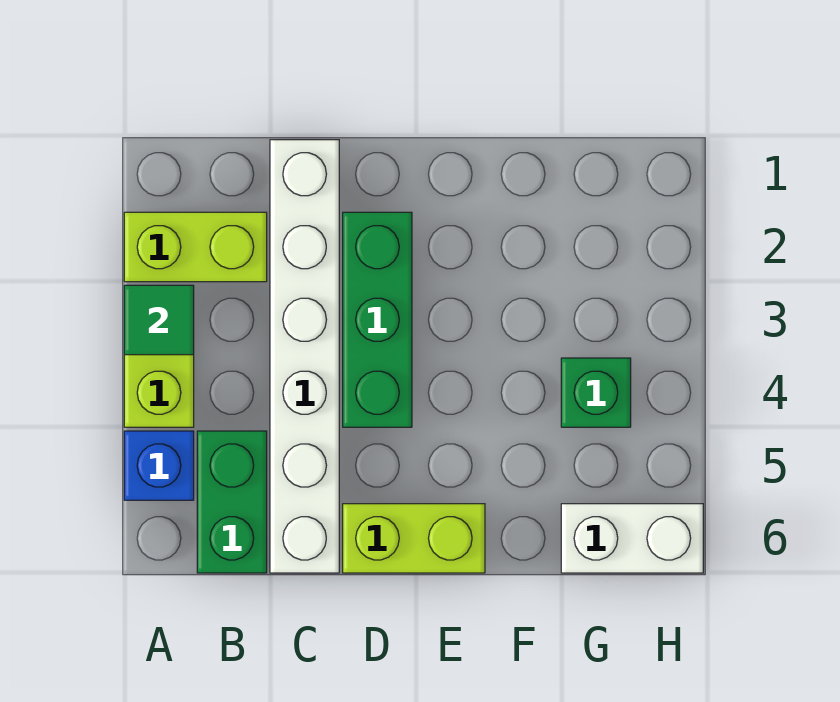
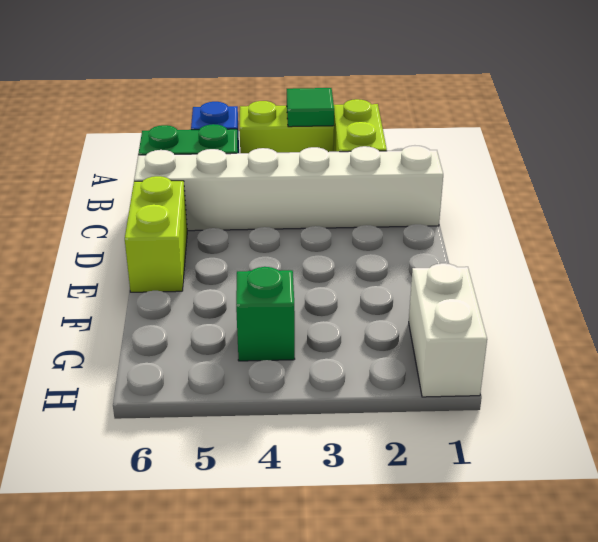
green 1x3 brick [343,212,412,427] -> none
white 1x2 brick [561,504,703,573] -> white 1x2 brick moved to [409,263,487,397]

